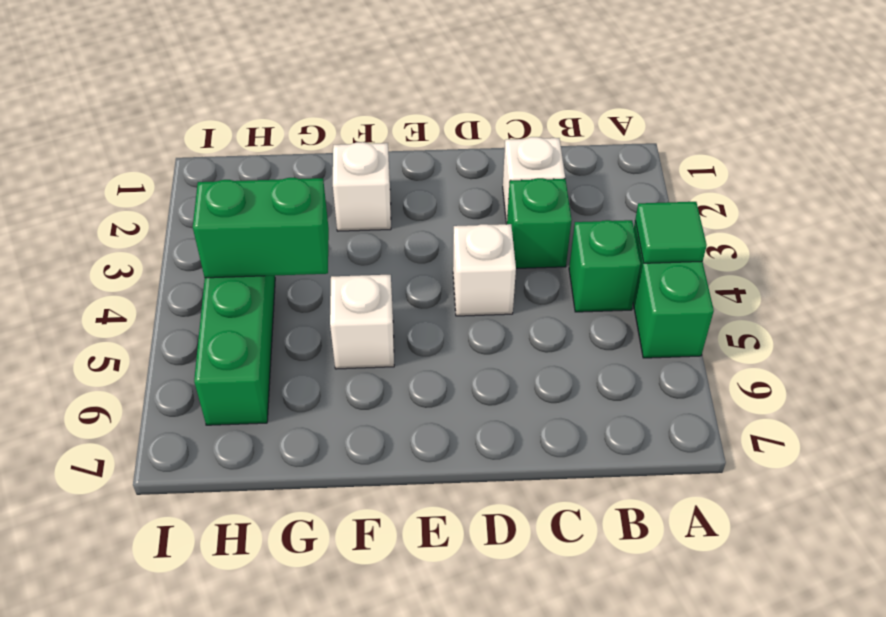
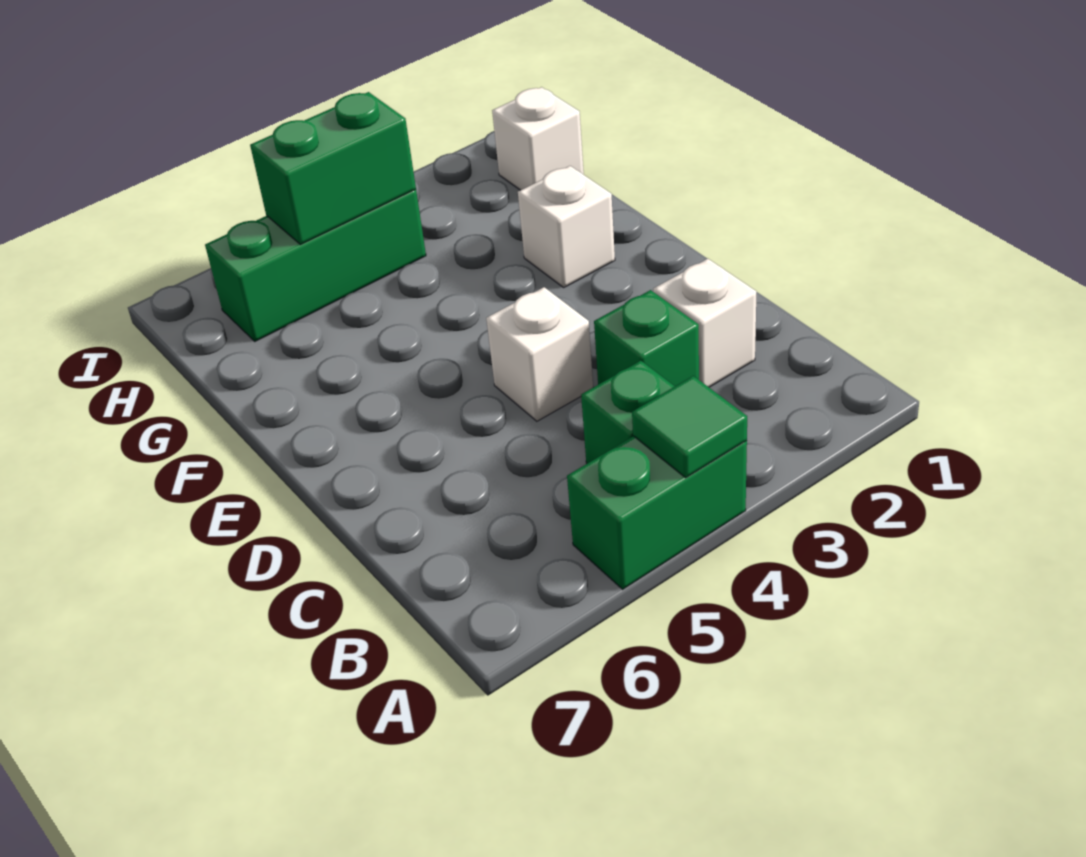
white 1x1 brick [330,275,394,369] -> white 1x1 brick moved to [492,87,584,190]
green 1x2 brick [193,178,329,278] -> green 1x2 brick turned to [250,92,416,245]

